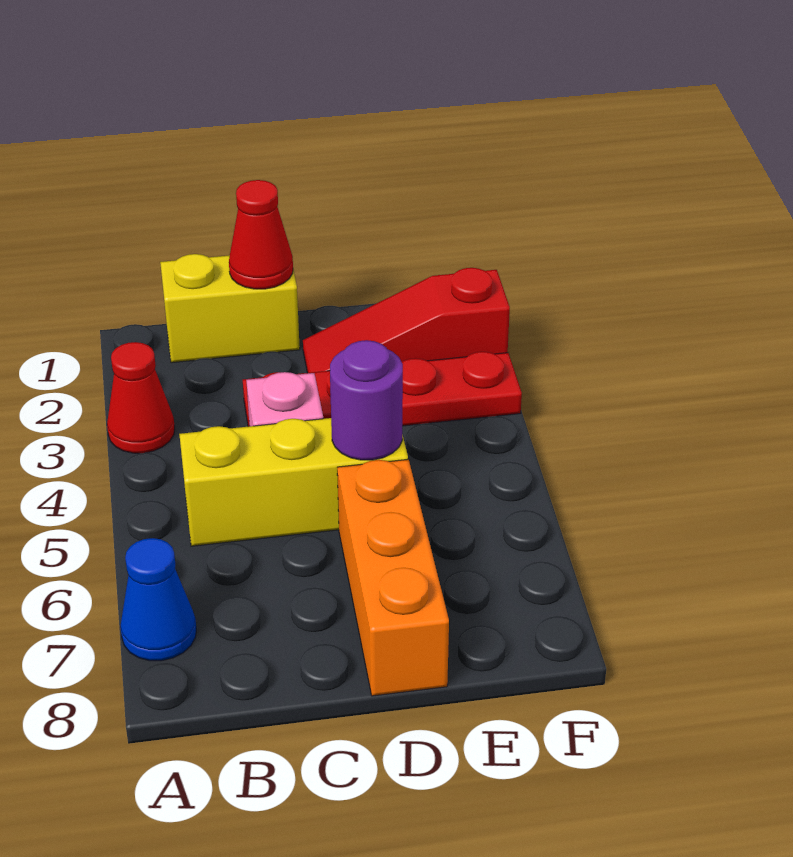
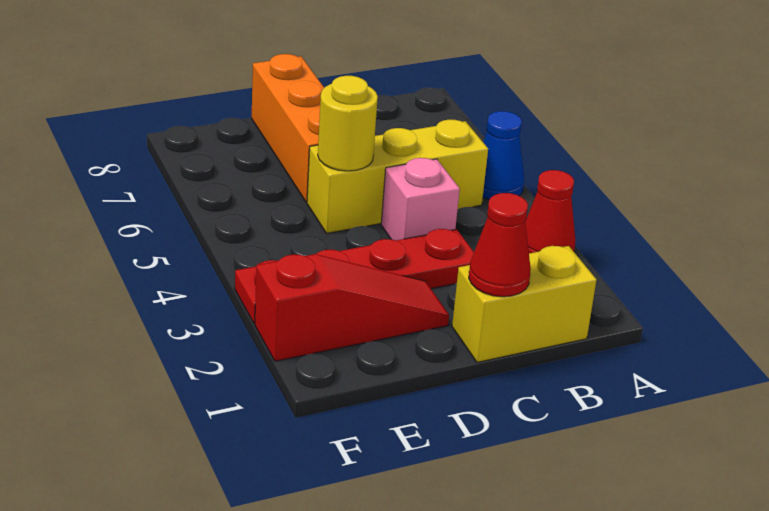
blue 1x1 cone [120,538,196,661] -> blue 1x1 cone moved to [483,111,524,199]
purple 1x1 round brick [330,340,403,460] -> yellow 1x1 round brick [318,76,378,171]

